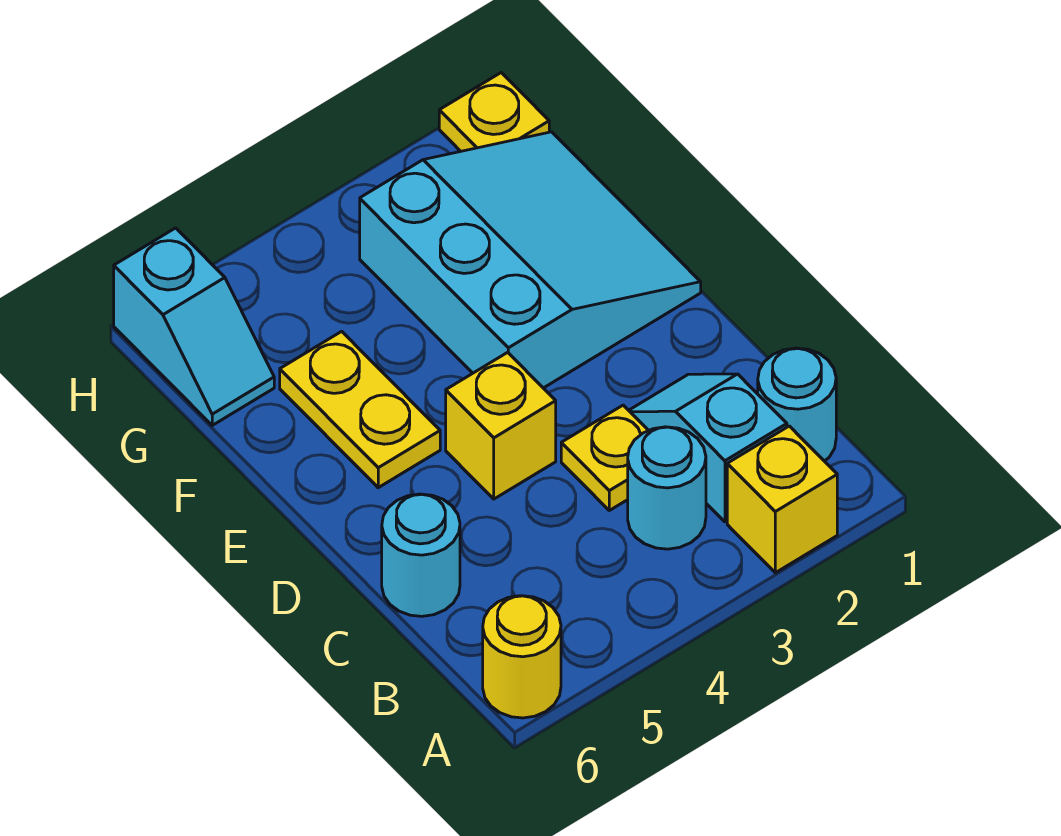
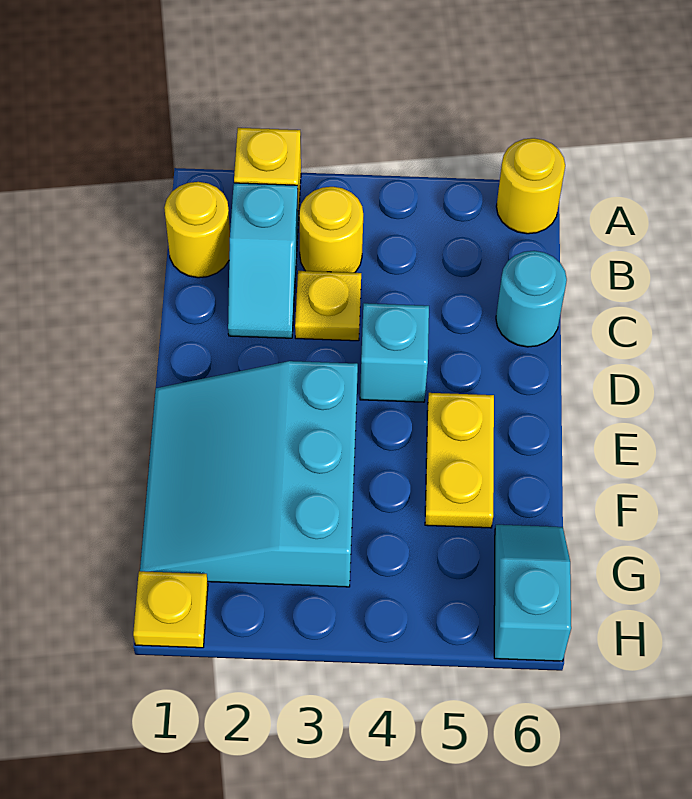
cyan 1x1 round brick [758,348,836,461] -> yellow 1x1 round brick [164,182,230,278]
cyan 1x1 round brick [628,427,706,549] -> yellow 1x1 round brick [299,187,363,273]
yellow 1x1 brick [446,352,556,499] -> cyan 1x1 brick [360,303,429,402]

